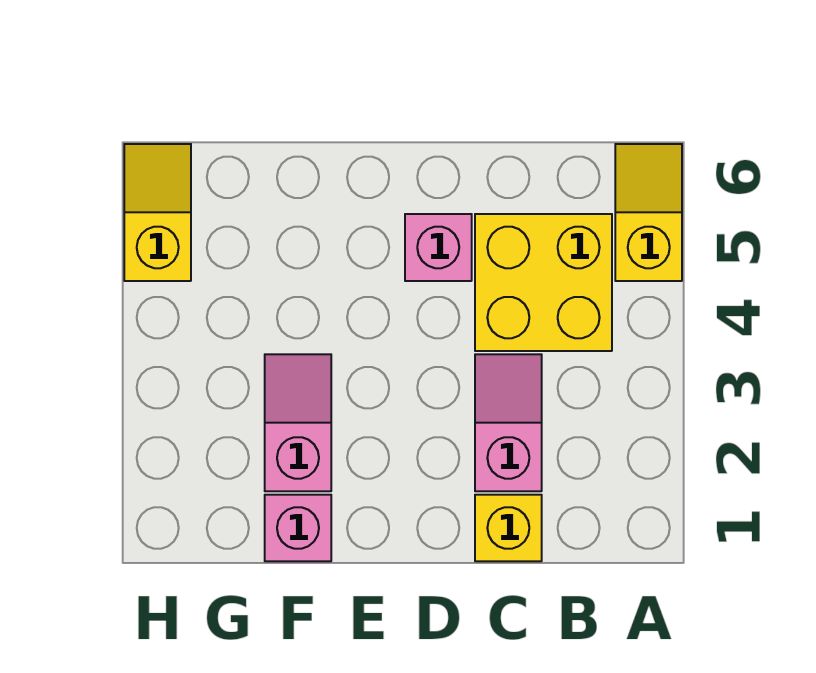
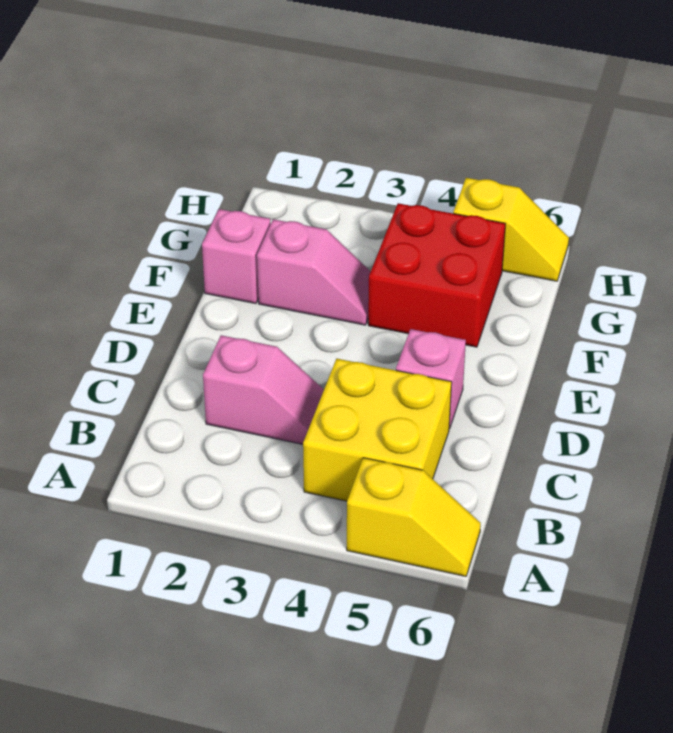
yellow 1x1 brick [475,495,542,561] -> none
none -> red 2x2 brick [368,203,505,347]

